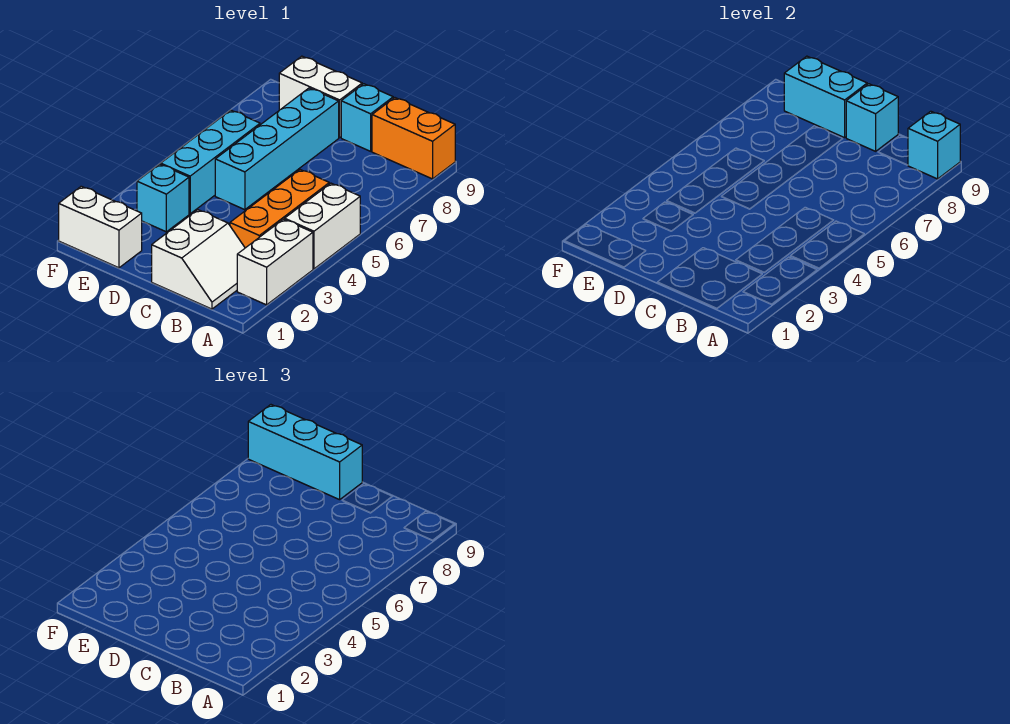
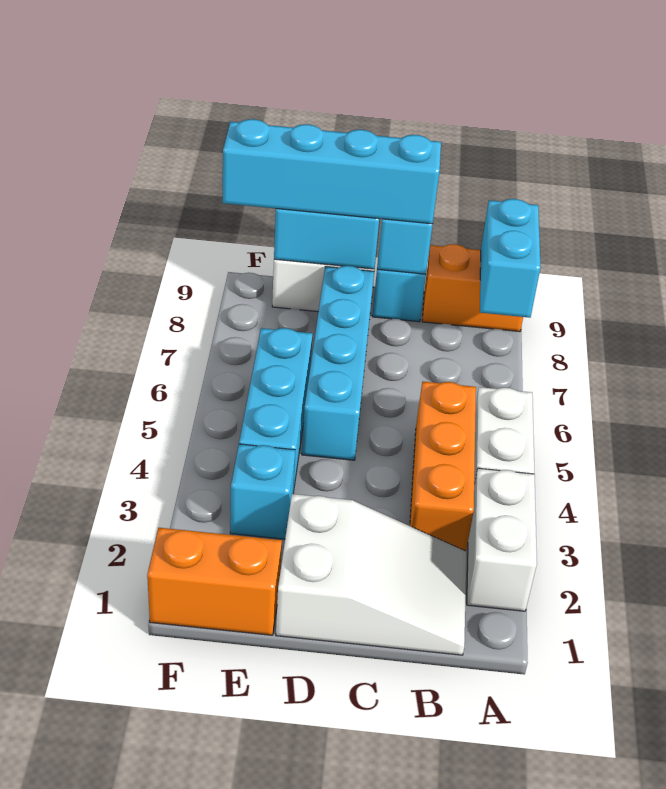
cyan 1x1 brick [908,111,960,179] -> cyan 1x2 brick [480,199,541,318]
white 2x2 slope [152,210,245,309] -> white 2x3 slope [276,494,466,655]
cyan 1x3 brick [248,405,362,500] -> cyan 1x4 brick [223,119,441,224]
white 1x2 brick [59,186,142,268] -> orange 1x2 brick [147,528,282,635]

